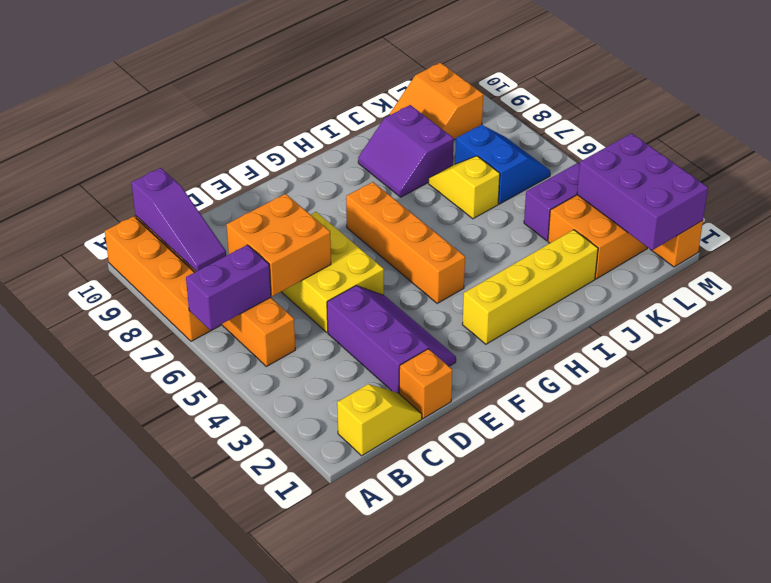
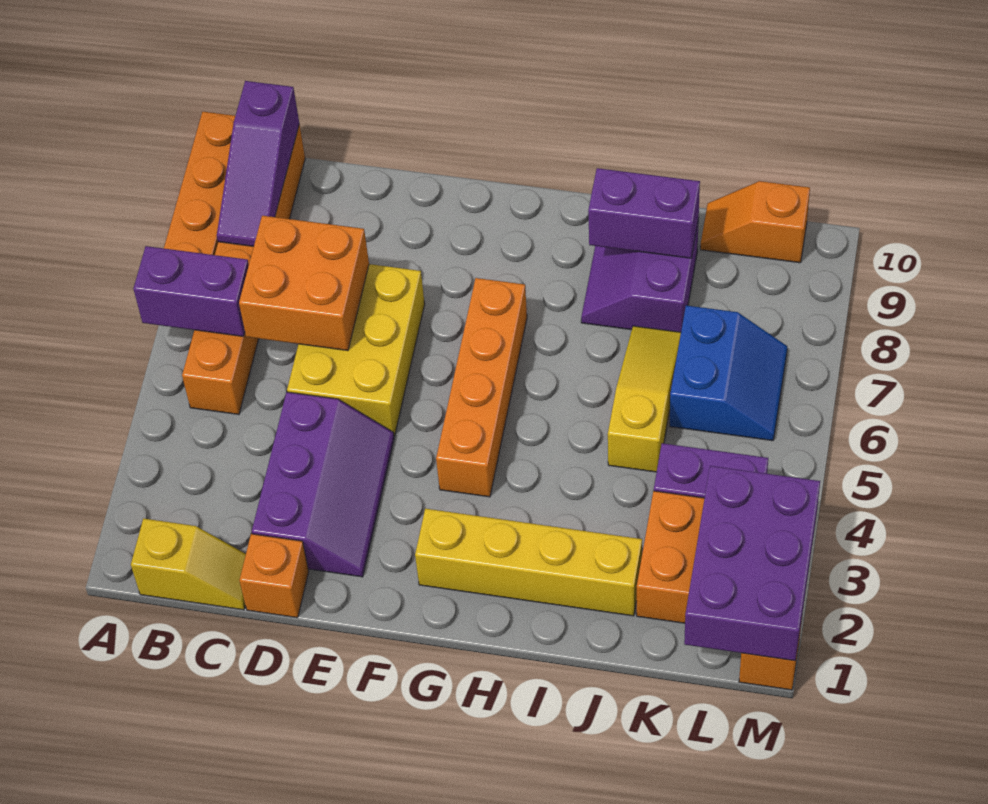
none -> purple 1x2 brick [588,168,700,258]
yellow 1x2 slope [429,156,500,219] -> yellow 1x3 slope [608,326,681,472]
orange 2x2 slope [390,63,483,140] -> orange 1x2 slope [700,181,810,263]

